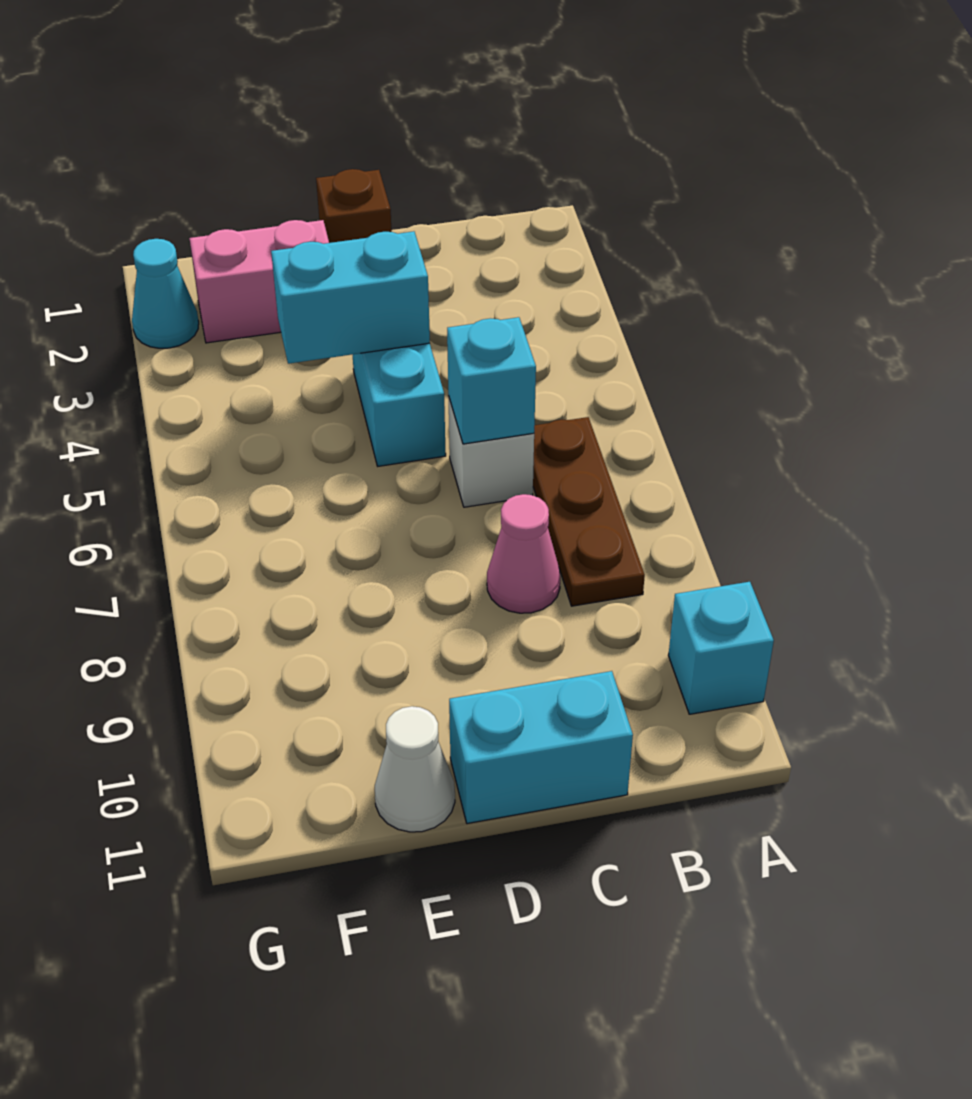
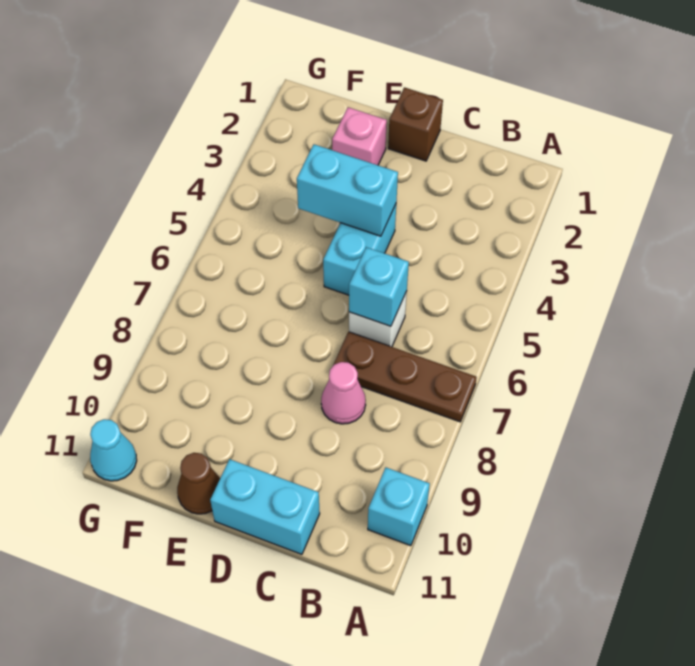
brown 1x3 plate [533,417,645,606] -> brown 1x3 plate turned to [333,332,477,422]
pink 1x2 brick [189,220,329,343] -> pink 1x1 brick [332,107,387,165]
white 1x1 cone [375,706,455,832] -> brown 1x1 cone [177,453,220,514]
cyan 1x1 cone [132,239,199,348] -> cyan 1x1 cone moved to [90,419,137,481]

